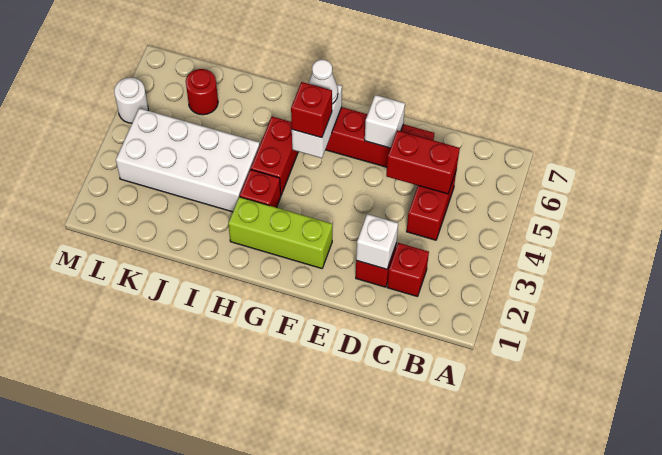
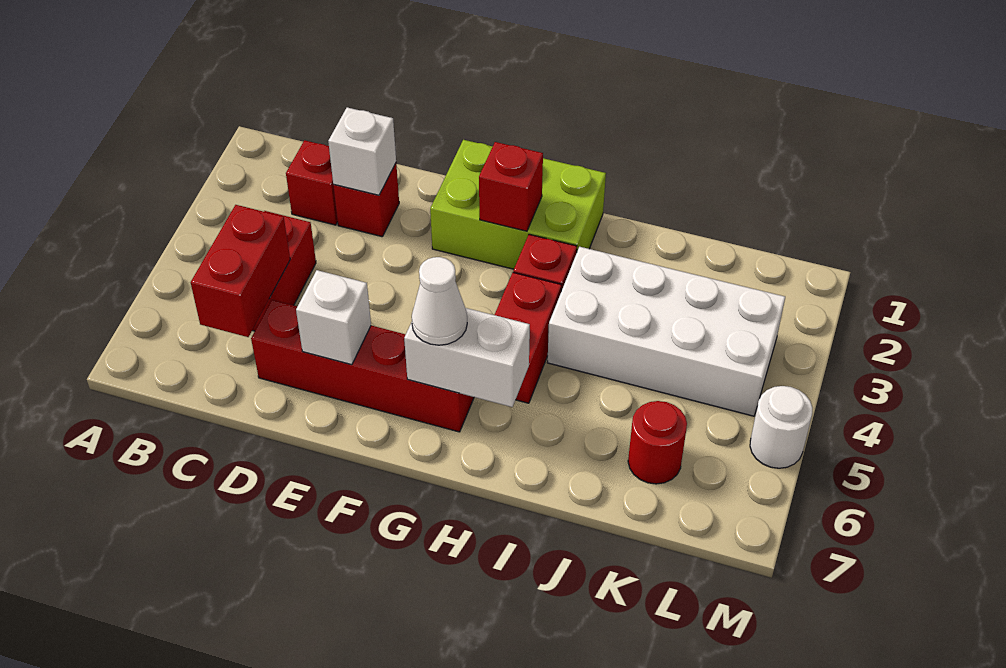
red 1x2 brick [386,130,460,194] -> red 1x2 brick turned to [191,205,290,337]
lime 1x3 brick [228,197,332,268] -> lime 2x3 brick [430,140,606,269]
white 1x2 brick [292,84,342,158] -> white 1x2 brick turned to [404,308,530,407]
red 1x1 brick [291,82,332,138] -> red 1x1 brick moved to [479,142,543,231]

